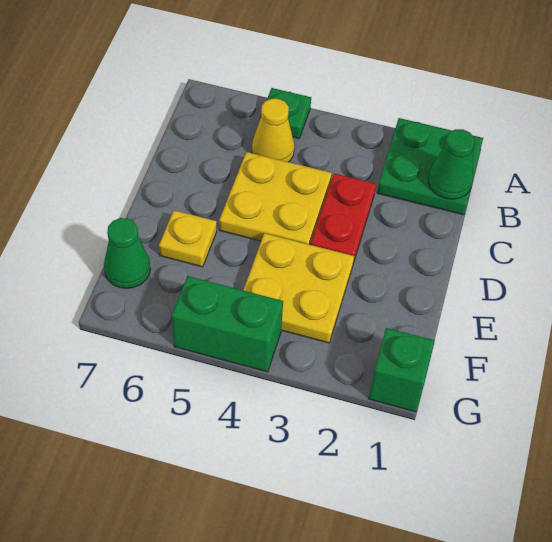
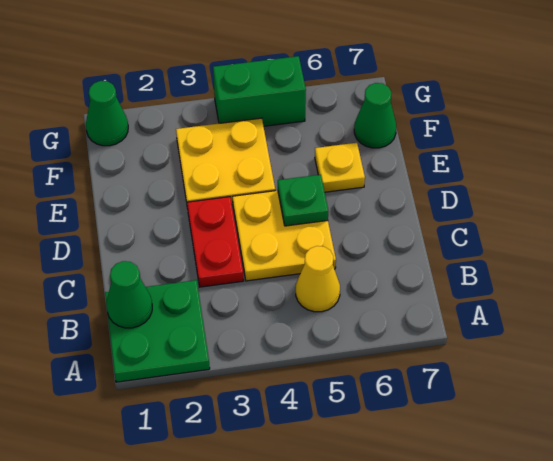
green 1x1 plate [260,88,311,138] -> green 1x1 plate moved to [278,175,328,226]
green 1x1 brick [369,328,435,412] -> green 1x1 cone [86,81,128,146]

